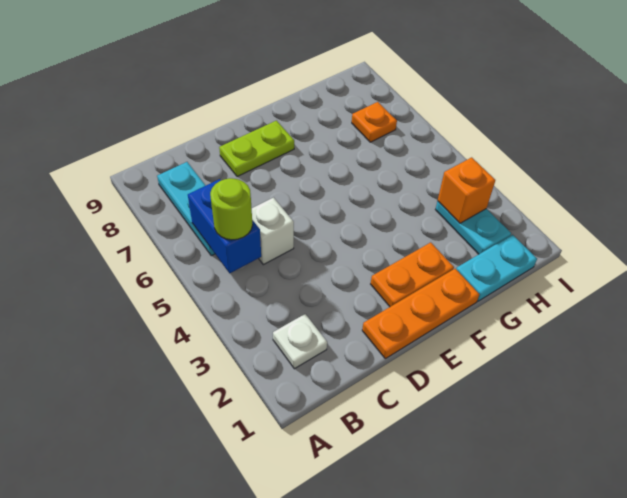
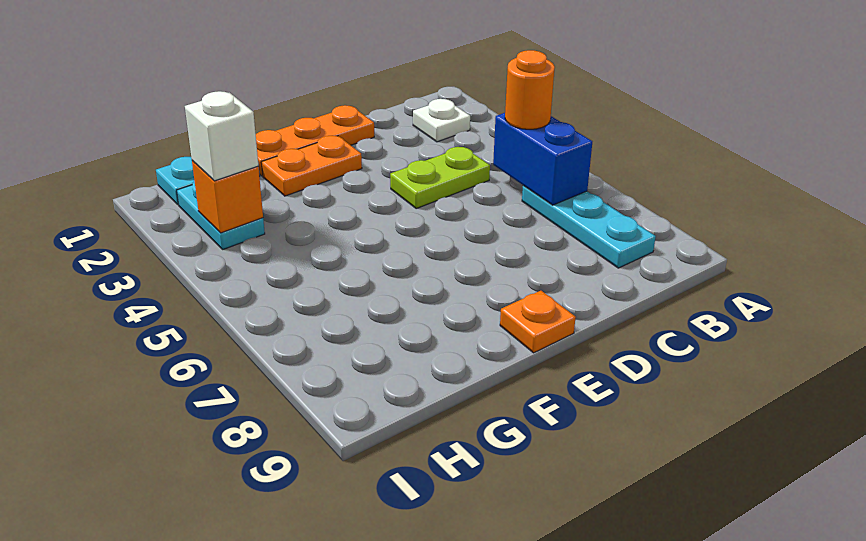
lime 1x1 round brick [210,178,253,240] -> orange 1x1 round brick [505,50,555,129]
white 1x1 brick [252,198,294,265] -> white 1x1 brick moved to [185,91,258,181]
lime 1x2 plate [219,121,294,177] -> lime 1x2 plate moved to [390,147,490,208]
orange 1x1 plate [352,102,397,142] -> orange 1x1 plate moved to [500,291,576,353]

